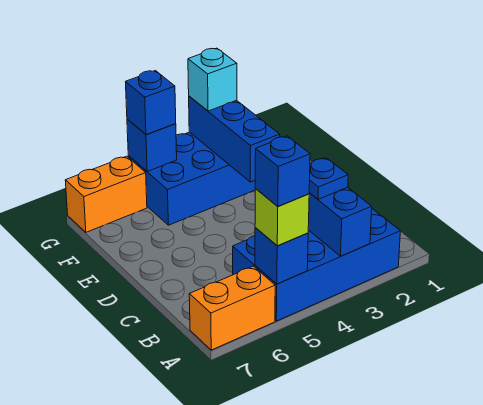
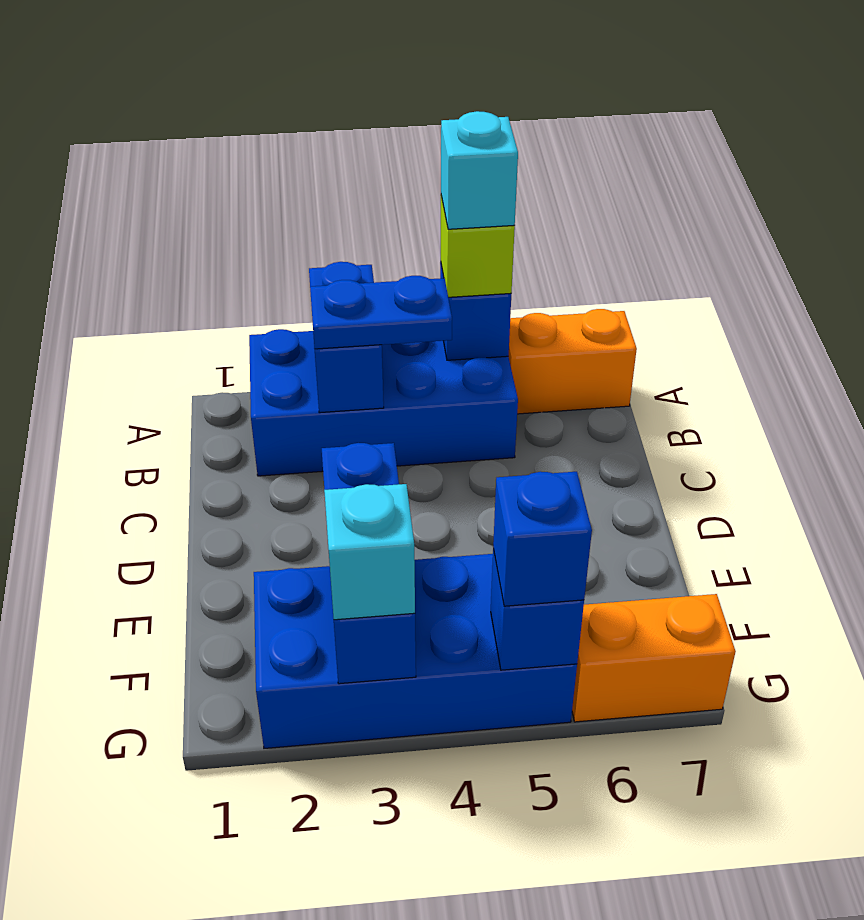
blue 1x1 brick [255,136,310,206] -> cyan 1x1 brick [441,111,518,229]
blue 1x1 plate [309,158,348,199] -> blue 1x2 plate [310,276,452,349]

